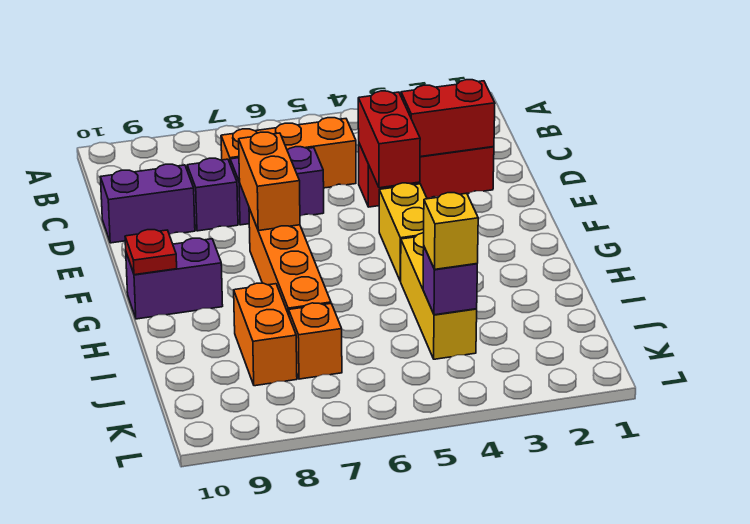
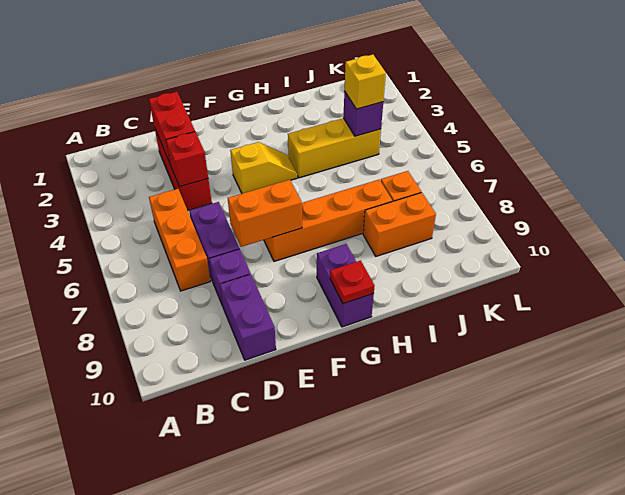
red 1x2 brick [358,91,420,188] -> red 1x1 brick [166,132,208,187]
yellow 1x2 brick [379,183,427,281] -> yellow 1x2 slope [230,142,297,194]

